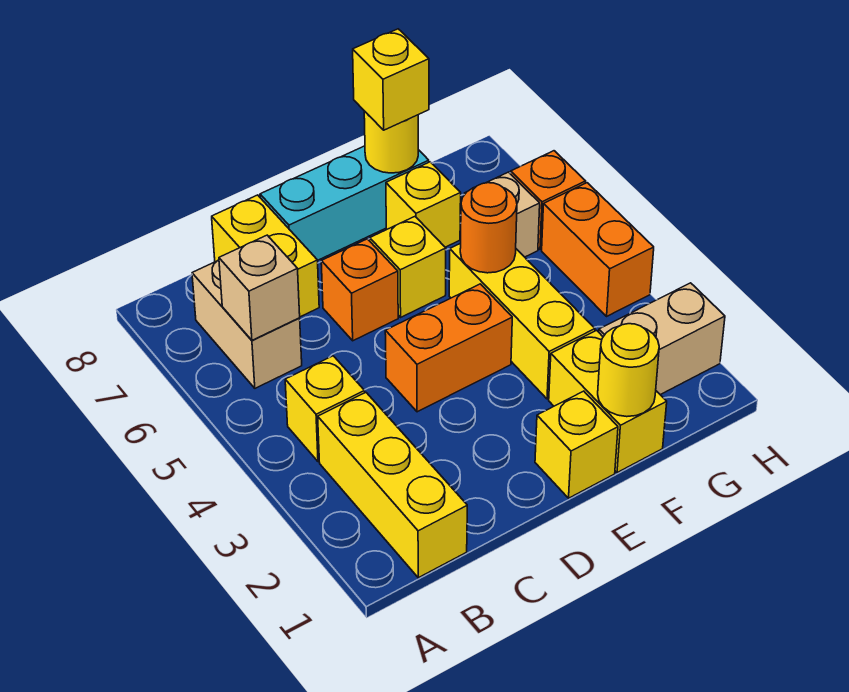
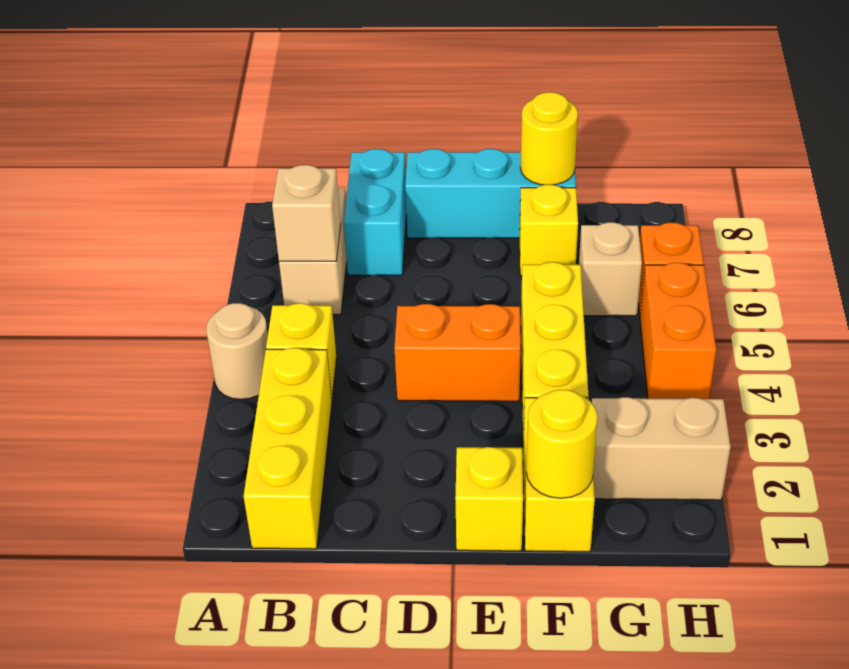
none -> tan 1x1 round brick [206,303,268,399]
yellow 1x2 brick [212,195,319,317] -> cyan 1x2 brick [344,149,406,275]
orange 1x1 brick [321,239,398,341] -> none
yellow 1x1 brick [370,217,446,317] -> none
orange 1x1 round brick [460,183,517,273] -> none
yellow 1x1 brick [353,29,429,130] -> none

